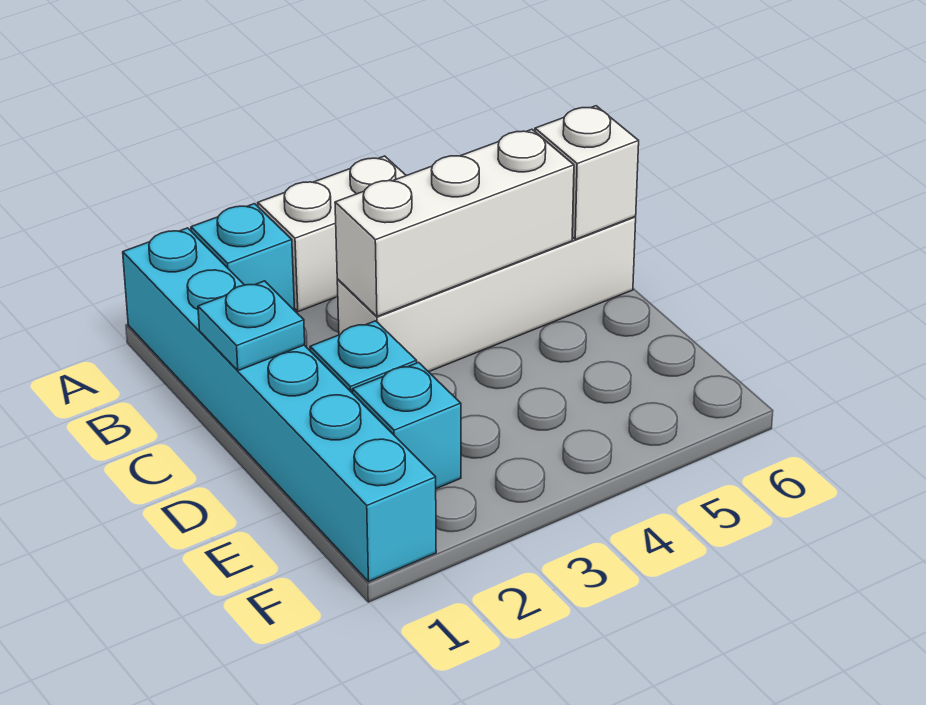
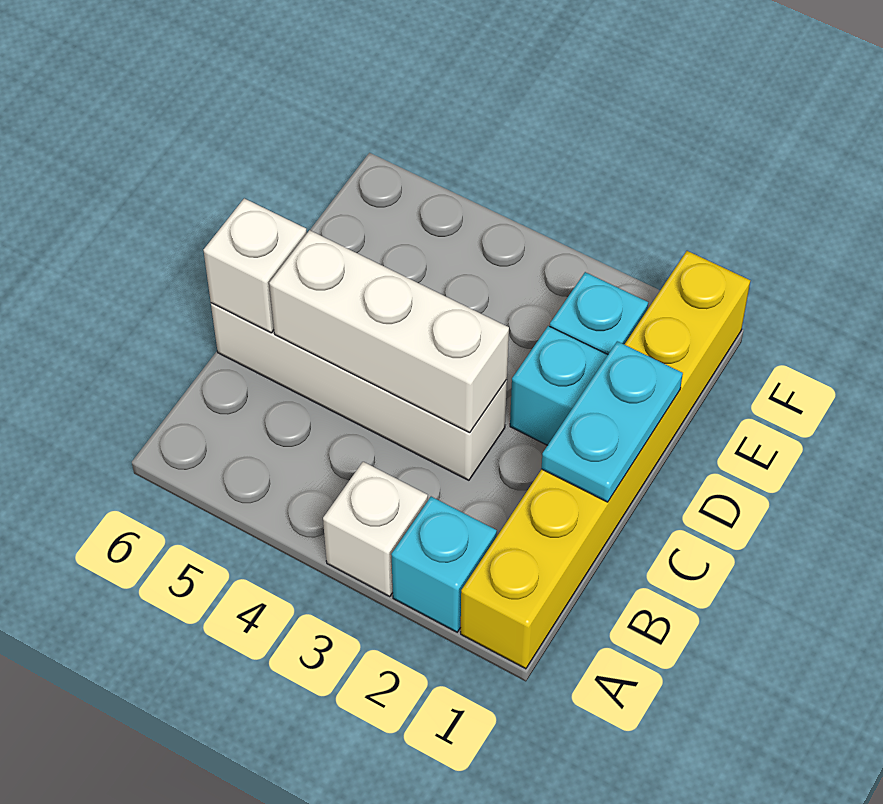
cyan 1x6 brick [123,228,436,582] -> yellow 1x6 brick [461,251,750,669]
white 1x2 brick [258,156,406,312] -> white 1x1 brick [323,462,428,596]
cyan 1x1 plate [198,281,305,371] -> cyan 1x2 plate [541,341,683,502]

